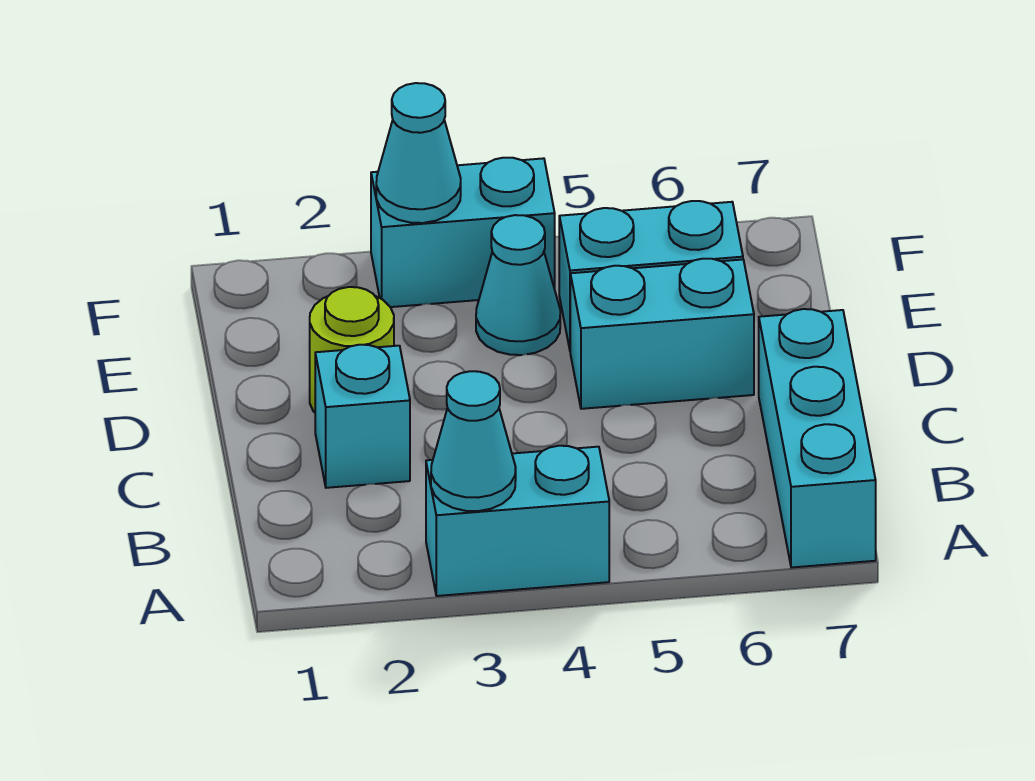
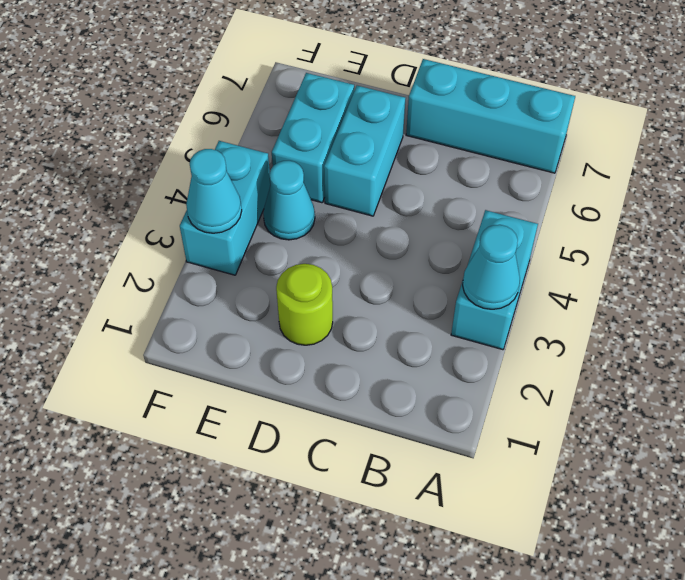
cyan 1x1 brick [315,345,410,488] -> none

